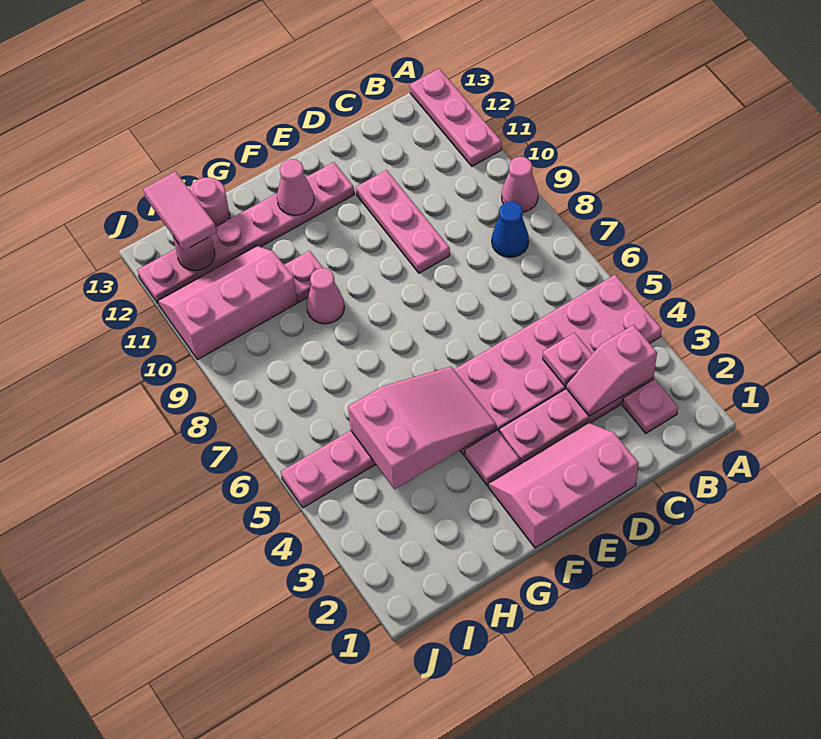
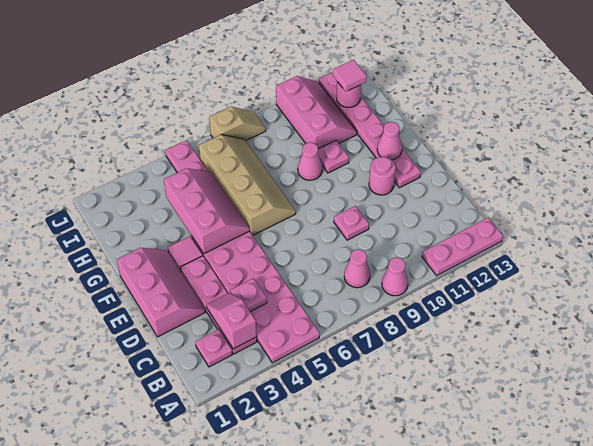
blue 1x1 cone [492,201,529,257] -> pink 1x1 cone [344,249,370,288]
pink 1x3 plate [356,170,450,273] -> pink 1x1 plate [334,206,369,240]
pink 2x3 slope [348,367,496,489] -> pink 2x3 slope turned to [164,168,250,254]
none -> tan 2x4 slope [199,135,296,235]
pink 1x1 round brick [189,177,230,227] -> pink 1x1 round brick moved to [369,157,396,195]
pink 1x2 tile [143,172,217,250] -> pink 1x1 tile [333,60,367,91]
none -> tan 1x2 slope [209,107,266,141]

